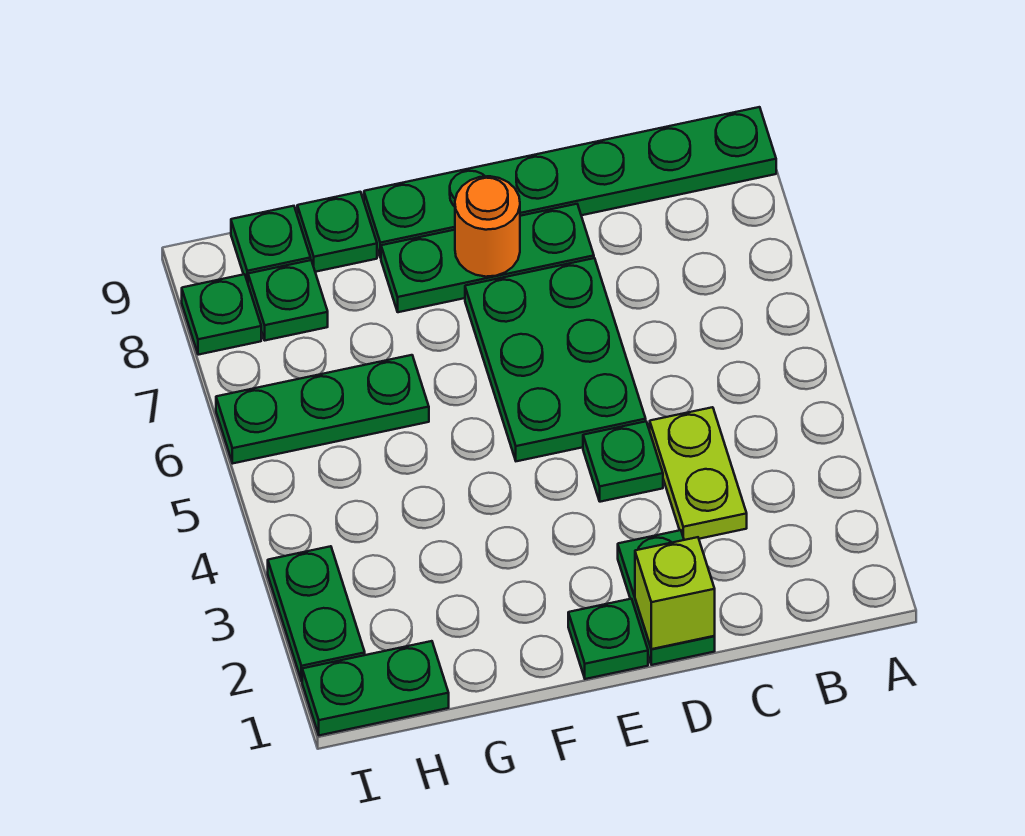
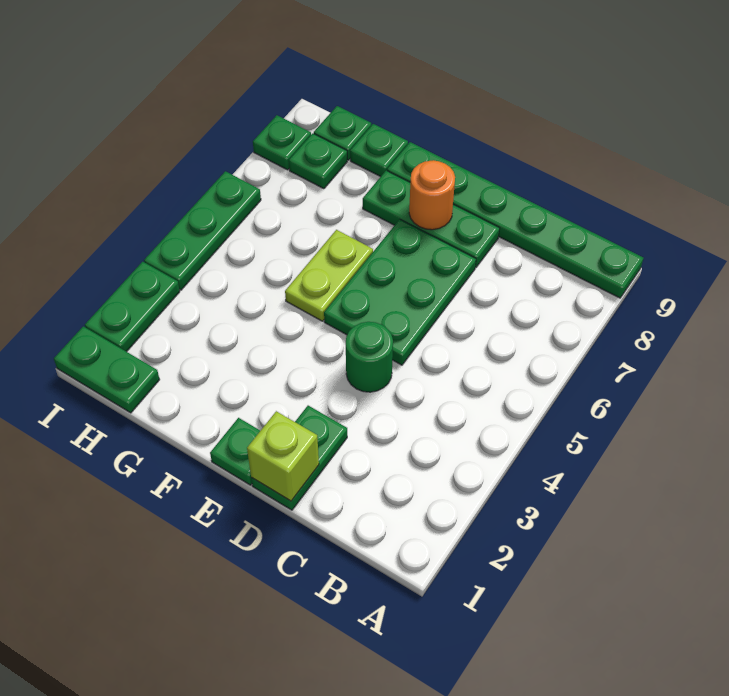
lime 1x2 plate [650,407,747,540] -> lime 1x2 plate moved to [285,230,373,321]
green 1x1 plate [583,422,663,502] -> green 1x1 round brick [346,322,393,392]
green 1x3 plate [216,355,429,463] -> green 1x3 plate turned to [144,171,261,290]

